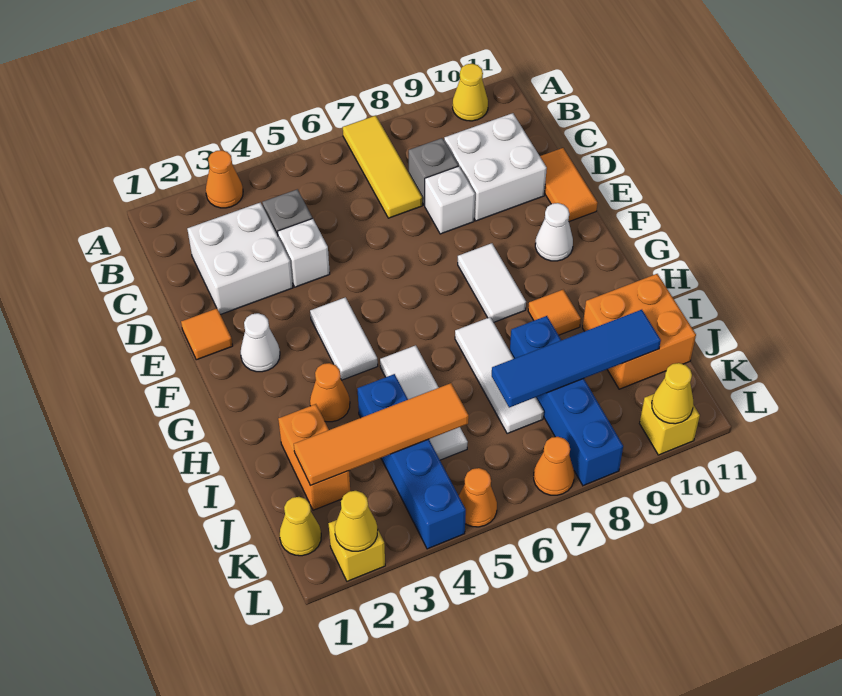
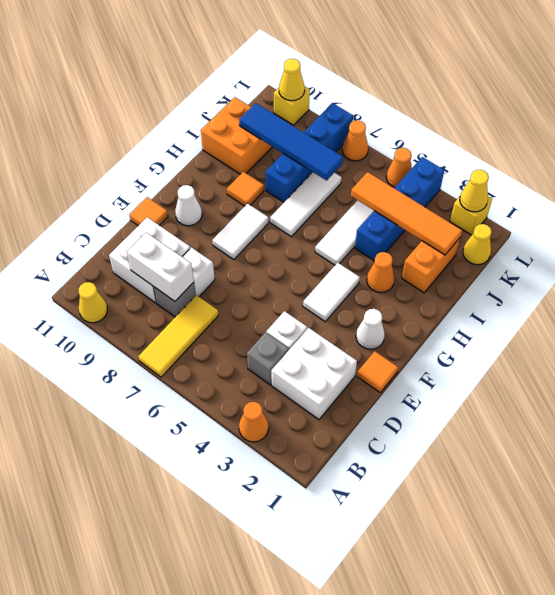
none -> white 1x2 brick [127,232,194,301]
orange 1x2 tile [540,148,597,222] -> orange 1x1 tile [130,197,168,226]

